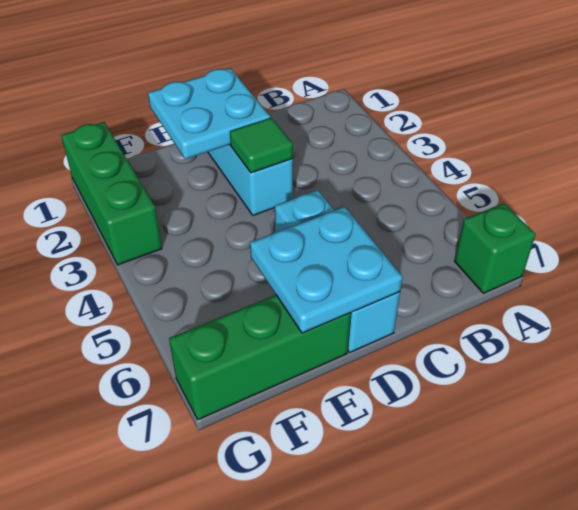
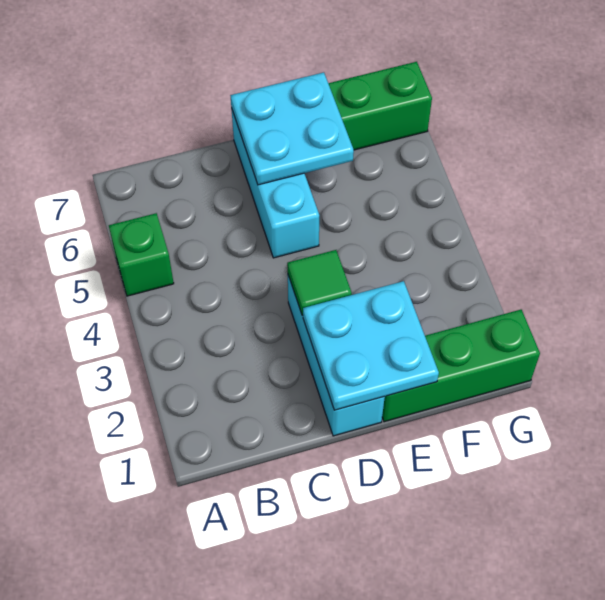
green 1x1 brick [455,203,536,293] -> green 1x1 brick moved to [109,213,174,296]
green 1x3 brick [61,122,162,265] -> green 1x3 brick turned to [382,310,540,422]

